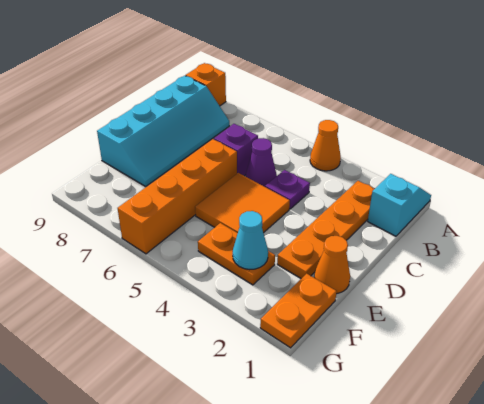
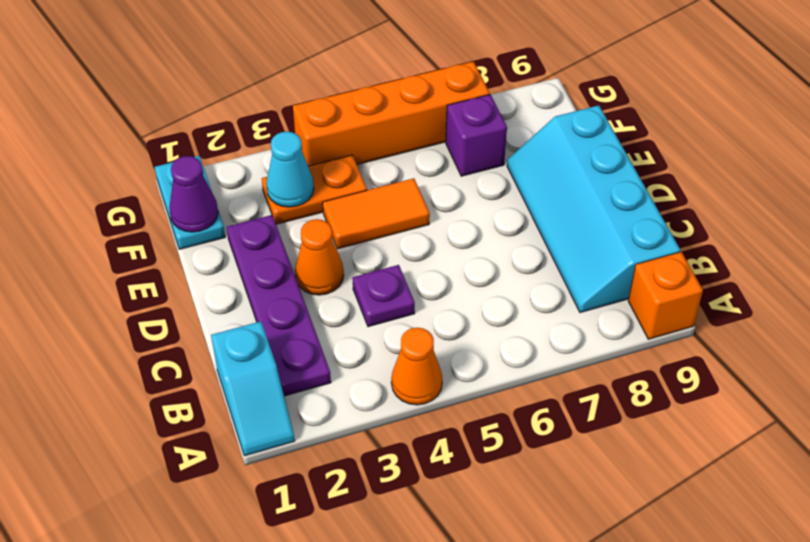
orange 1x4 plate [277,181,374,278] -> purple 1x4 plate [227,215,331,396]
purple 1x1 cone [246,138,277,187] -> purple 1x1 cone moved to [169,156,218,232]
purple 1x1 brick [214,124,258,176] -> purple 1x1 brick moved to [446,94,507,176]
orange 2x2 tile [195,173,290,233] -> orange 1x2 tile [323,178,430,249]
orange 1x4 brick [118,139,237,254] -> orange 1x4 brick turned to [293,61,490,166]
orange 1x1 cone [314,236,350,294] -> orange 1x1 cone moved to [295,219,344,295]
orange 1x2 plate [260,274,337,348] -> cyan 1x2 plate [155,156,225,249]

